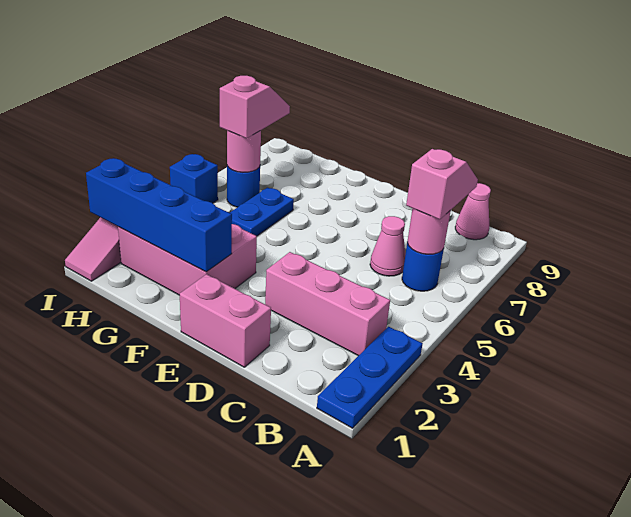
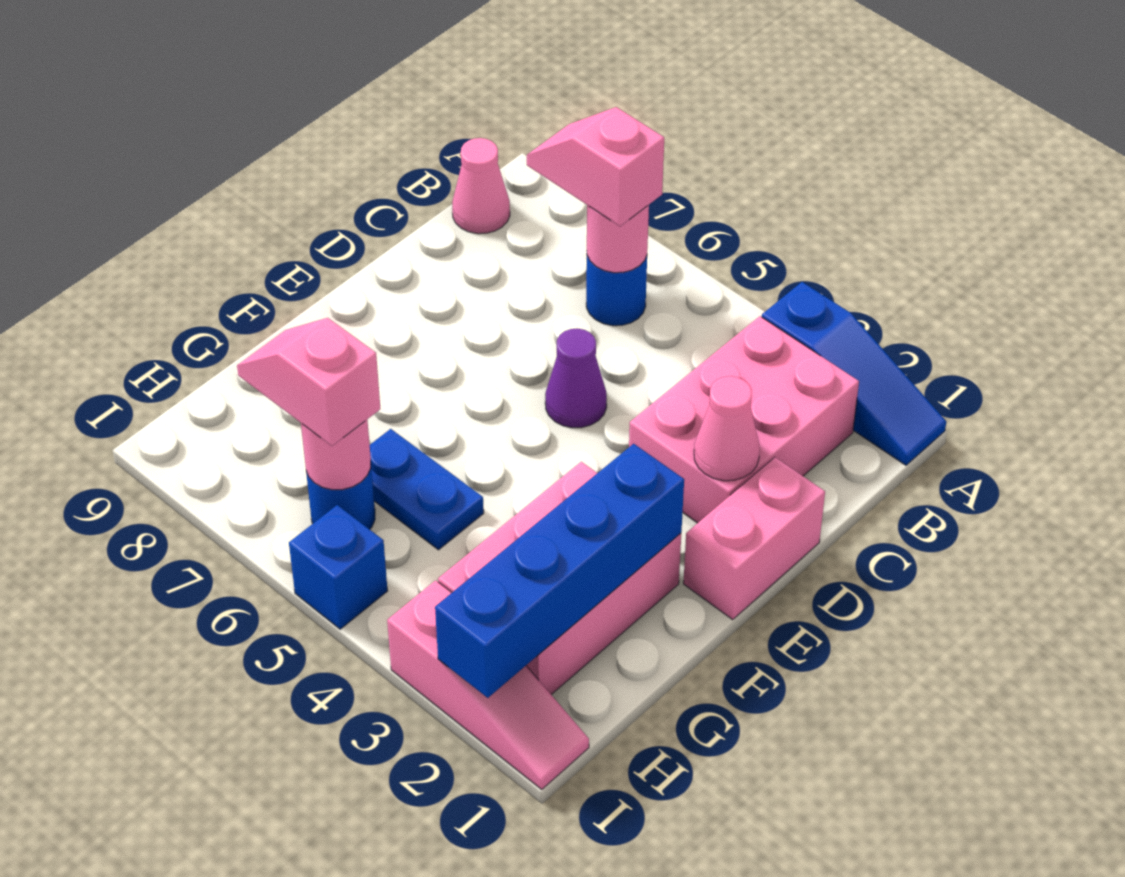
blue 1x3 plate [317,327,423,428] -> blue 1x3 slope [762,282,946,465]
pink 1x3 brick [265,252,390,356] -> pink 2x3 brick [629,316,859,523]
pink 1x1 cone [370,216,406,276] -> pink 1x1 cone moved to [694,376,760,481]
none -> purple 1x1 cone [545,328,607,428]

